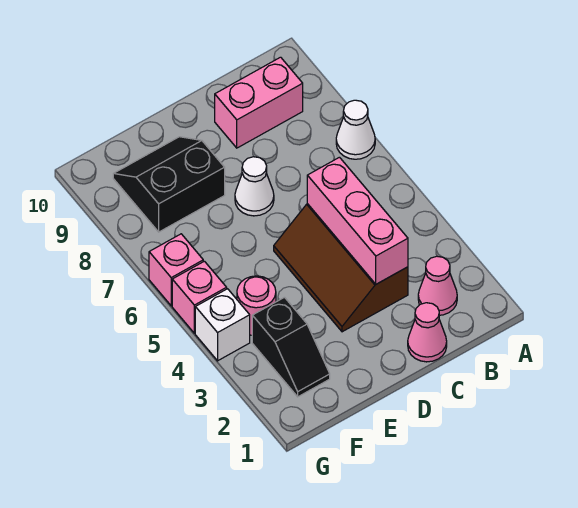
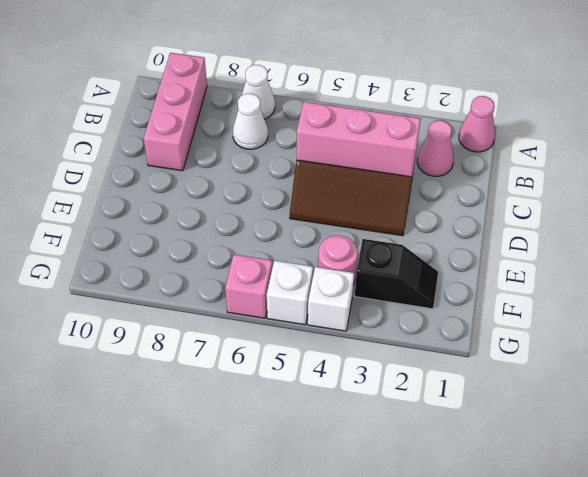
pink 1x2 brick [215,57,303,148] -> pink 1x3 brick [144,53,207,171]
pink 1x1 cone [408,303,447,362] -> pink 1x1 cone moved to [459,96,495,152]
white 1x1 cone [235,157,274,216] -> white 1x1 cone moved to [233,94,268,149]
black 2x2 slope [113,137,225,232] -> none
pink 1x1 brick [172,261,227,333] -> white 1x1 brick [267,261,313,325]

